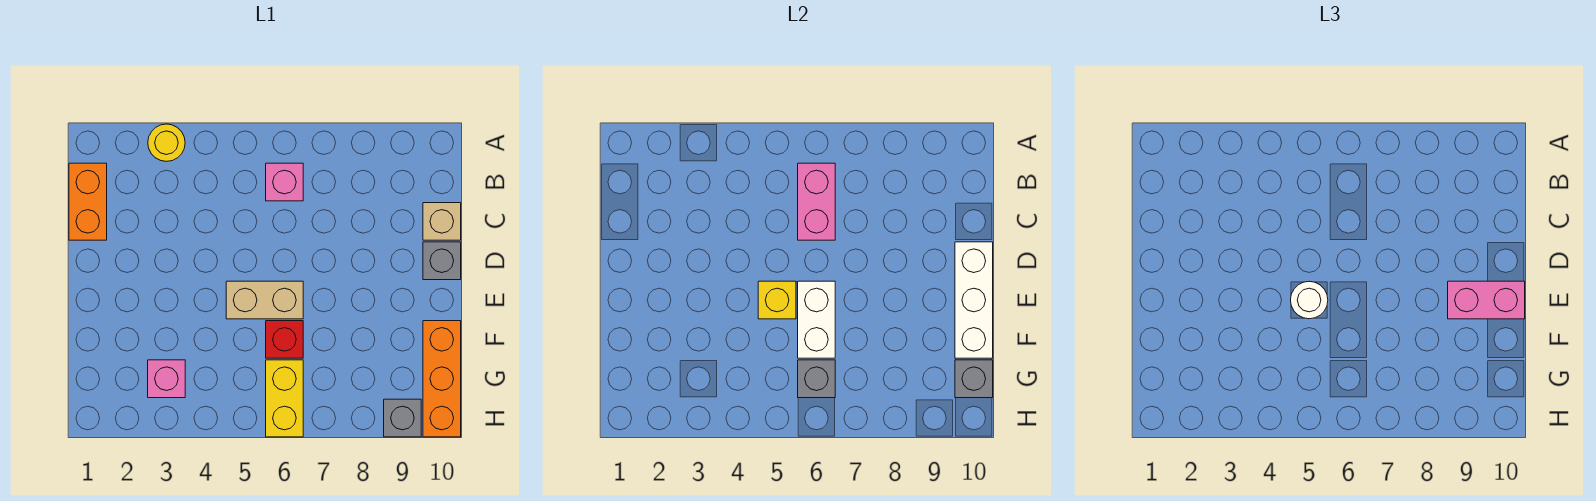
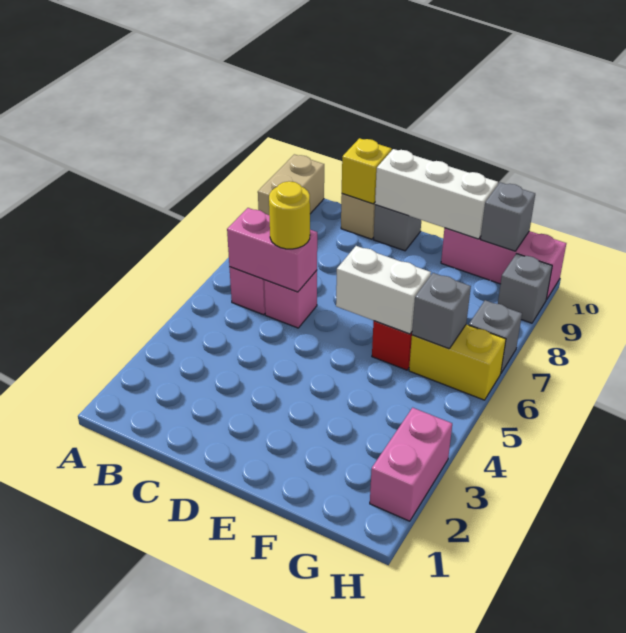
yellow 1x1 round brick [148,124,185,161] -> yellow 1x1 round brick moved to [269,181,310,249]
orange 1x2 brick [69,163,107,240] -> none
tan 1x2 brick [226,281,303,319] -> tan 1x2 brick moved to [258,154,324,215]
yellow 1x1 brick [758,281,796,319] -> yellow 1x1 brick moved to [342,138,392,204]
white 1x1 round brick [1291,281,1328,319] -> none
pink 1x2 brick [1448,281,1525,319] -> pink 1x2 brick moved to [370,408,452,521]
orange 1x3 brick [423,321,461,437] -> pink 1x3 brick [441,228,566,300]
pink 1x1 brick [148,360,185,398] -> pink 1x1 brick moved to [264,270,317,328]
none -> grey 1x1 brick [469,300,522,373]

